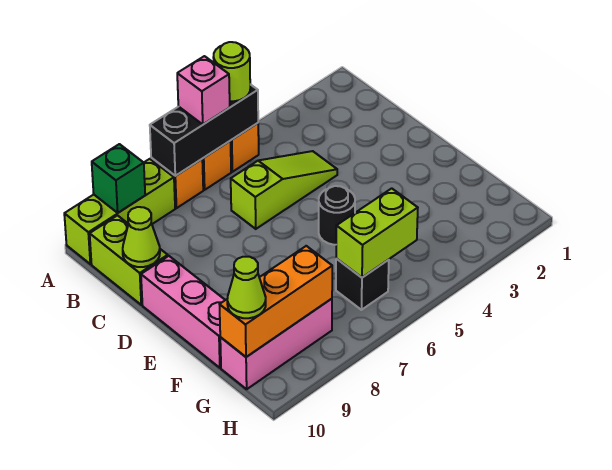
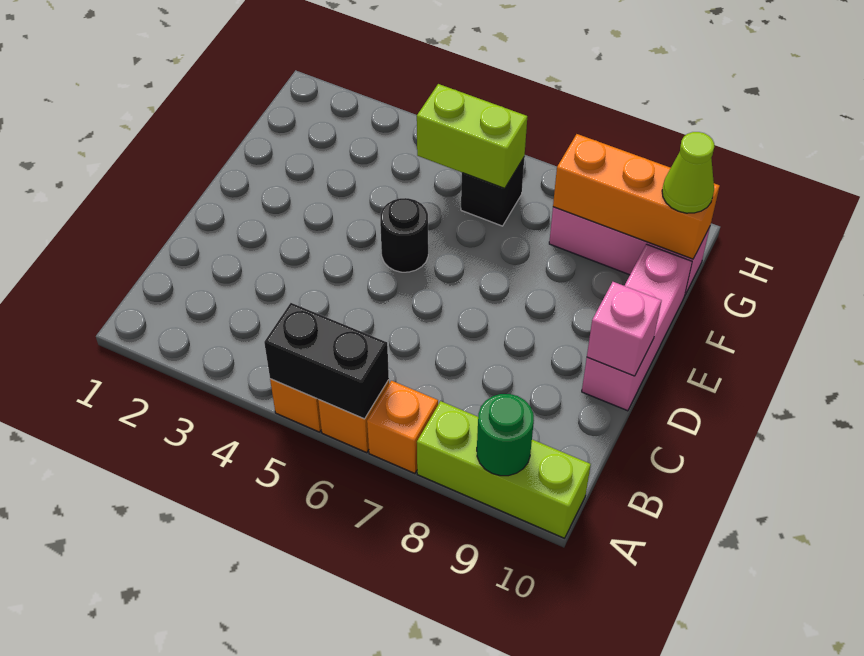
black 1x3 brick [150,84,258,176] -> black 1x2 brick [264,303,389,419]
lime 1x1 round brick [213,42,250,101] -> none
pink 1x1 brick [177,56,230,124] -> pink 1x1 brick moved to [587,282,662,376]
green 1x1 brick [92,144,145,213] -> green 1x1 round brick [477,394,534,476]
lime 1x2 brick [90,216,168,305] -> none
lime 1x3 slope [231,151,337,229] -> none
lime 1x1 cone [123,207,160,267] -> none

